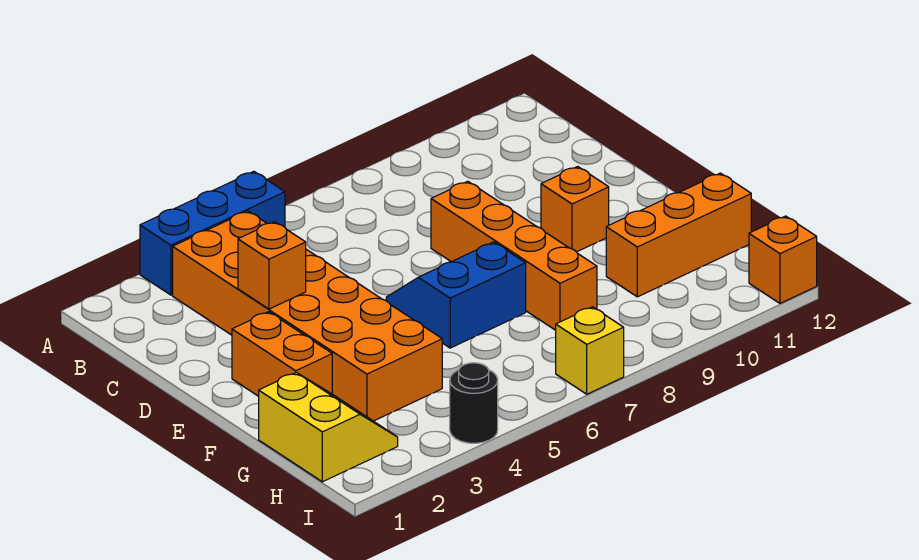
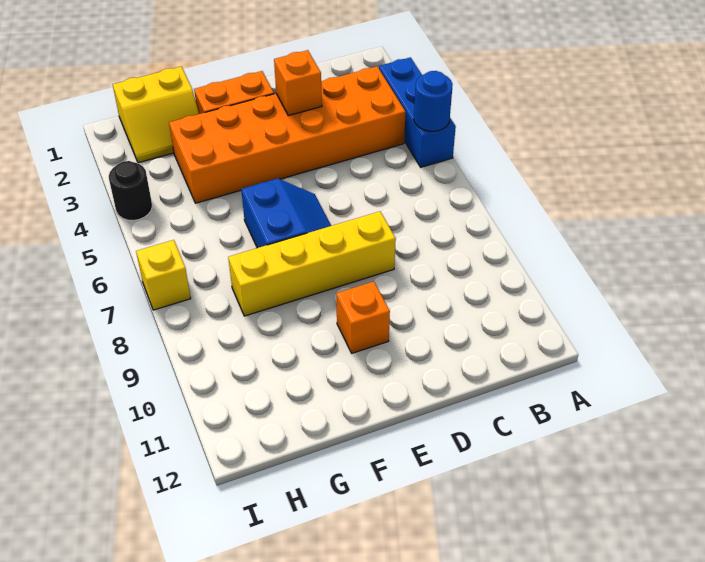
none -> blue 1x1 round brick [414,71,453,131]
orange 1x4 brick [431,181,597,330] -> yellow 1x4 brick [228,212,396,316]
orange 1x3 brick [606,173,751,297] -> none
orange 1x1 brick [749,216,817,303] -> none

